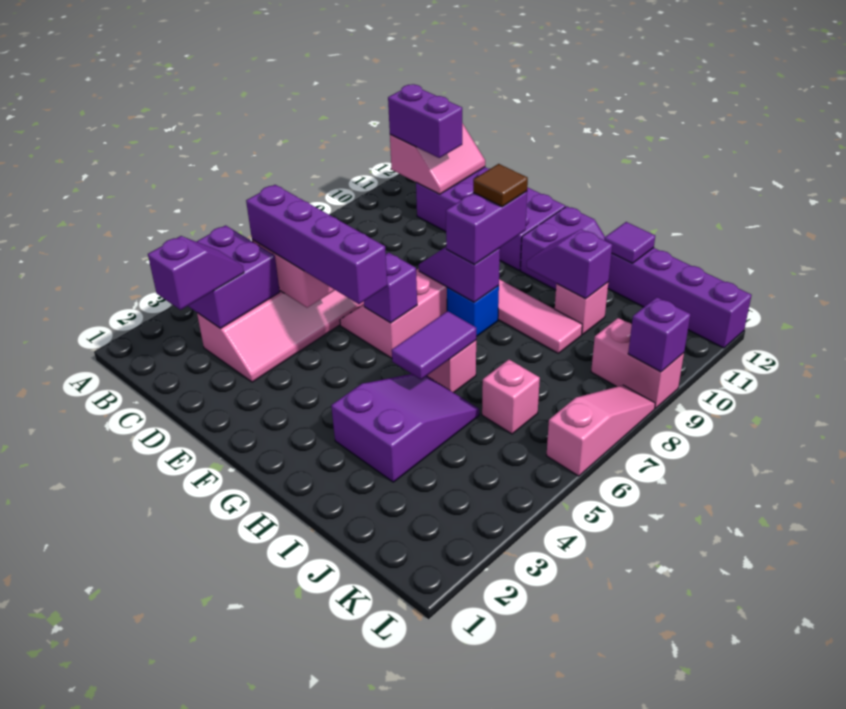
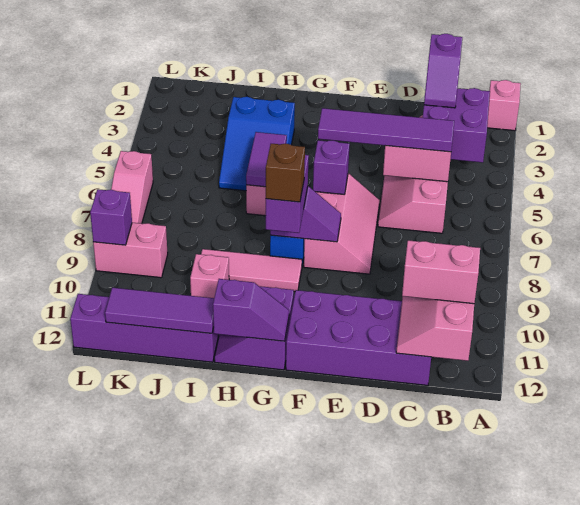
purple 1x2 brick [388,84,462,158] -> pink 1x2 brick [402,240,480,304]
purple 1x4 brick [246,185,387,304] -> purple 1x4 tile [318,108,454,152]
brown 1x1 tile [473,164,528,207] -> brown 1x1 brick [266,144,305,202]
purple 2x3 slope [331,374,479,482] -> blue 2x3 slope [219,97,295,191]
purple 1x2 slope [527,229,612,299] -> purple 1x2 slope moved to [213,279,289,341]
purple 1x1 tile [604,222,655,263] -> purple 1x3 tile [105,288,214,333]
pink 1x1 brick [482,360,540,434] -> pink 1x1 brick moved to [487,80,521,131]

